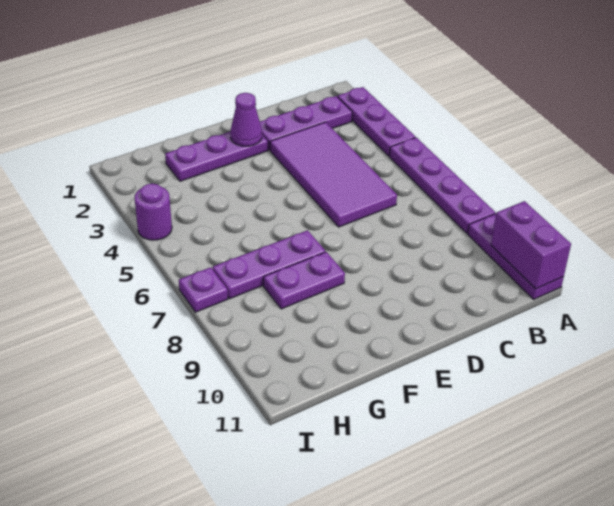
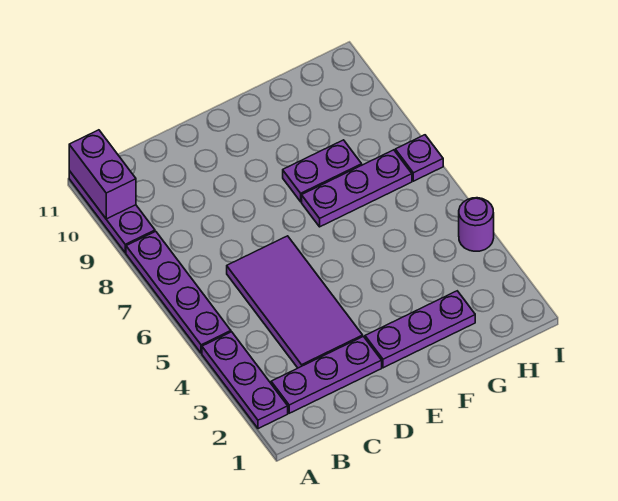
purple 1x1 cone [231,93,262,146] -> none

